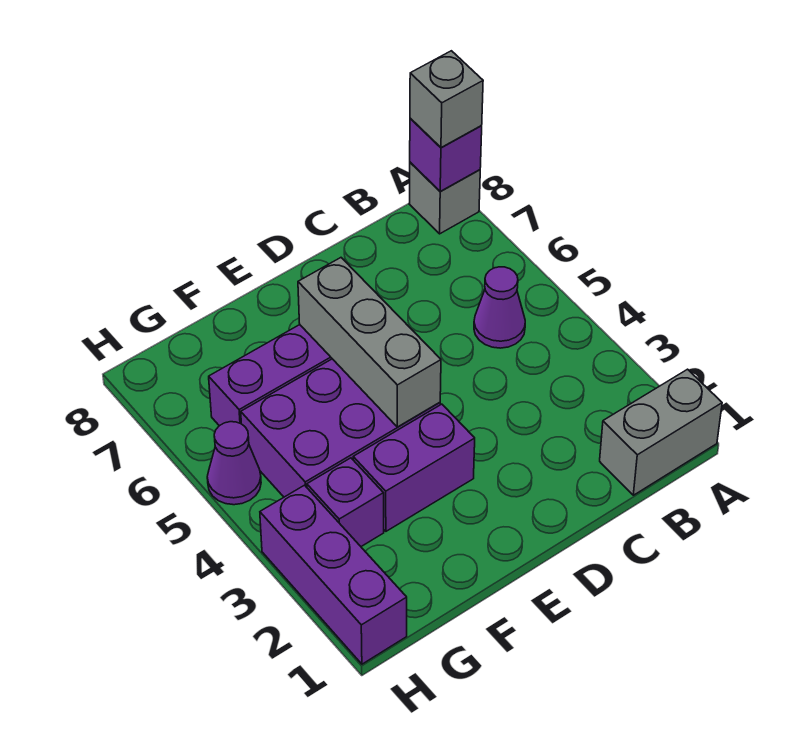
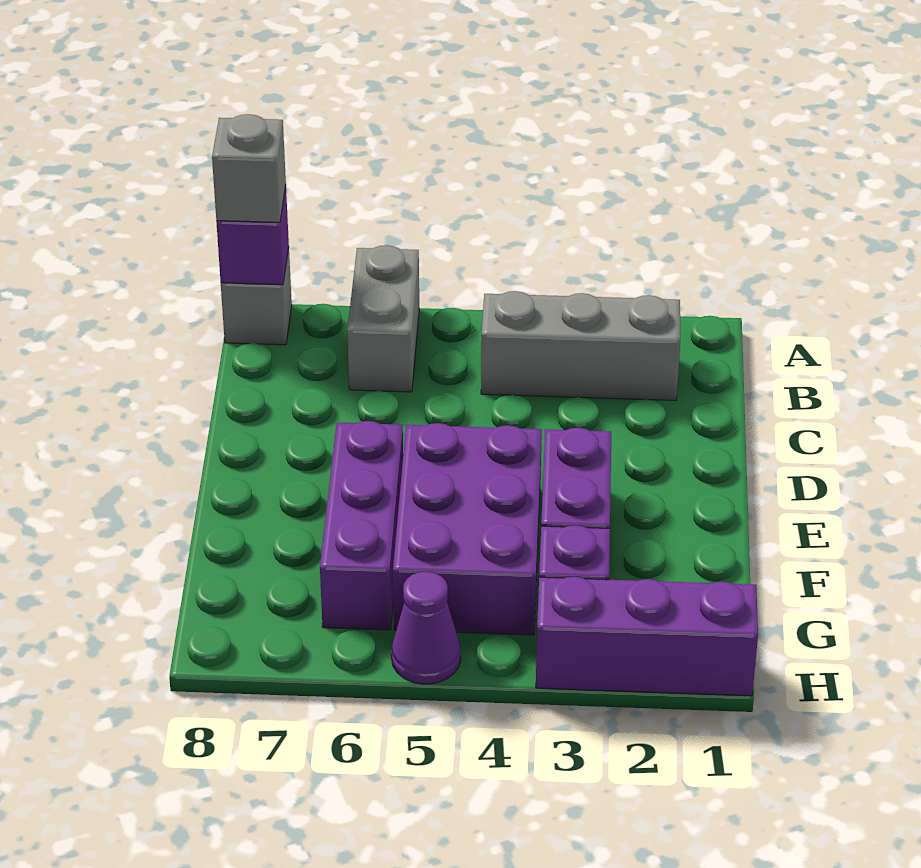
grey 1x2 brick [600,369,722,495] -> grey 1x2 brick moved to [347,245,419,392]
purple 1x1 cone [474,267,525,348] -> none
grey 1x3 brick [298,258,441,427] -> grey 1x3 brick moved to [481,291,680,400]

